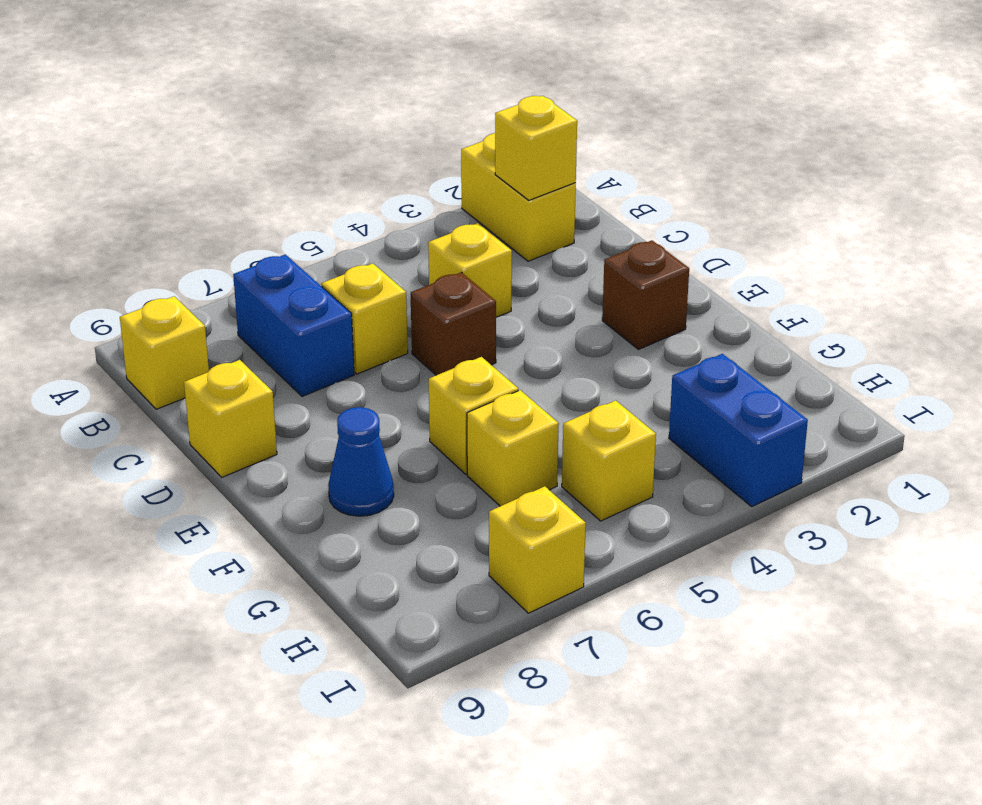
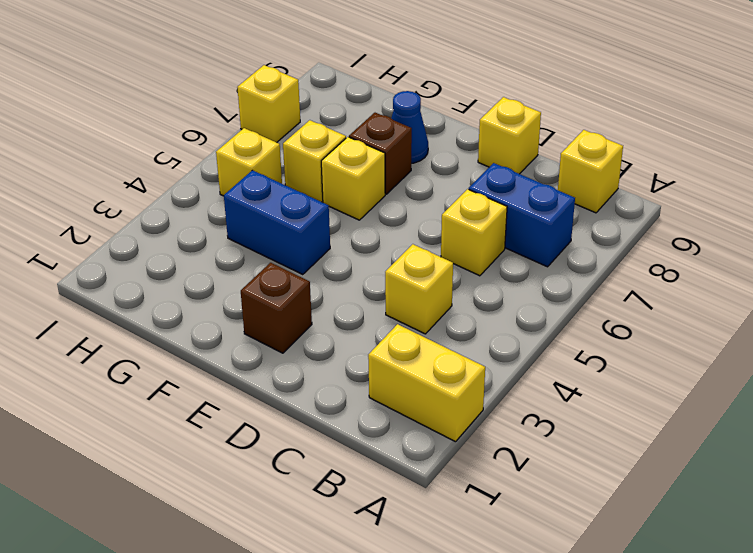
yellow 1x1 brick [495,96,577,200] -> none
brown 1x1 brick [411,272,496,375] -> brown 1x1 brick moved to [349,113,412,194]
blue 1x2 brick [669,354,808,506] -> blue 1x2 brick moved to [224,170,330,275]

